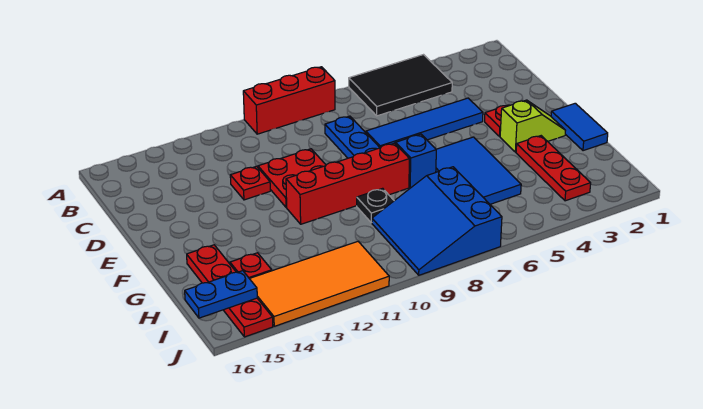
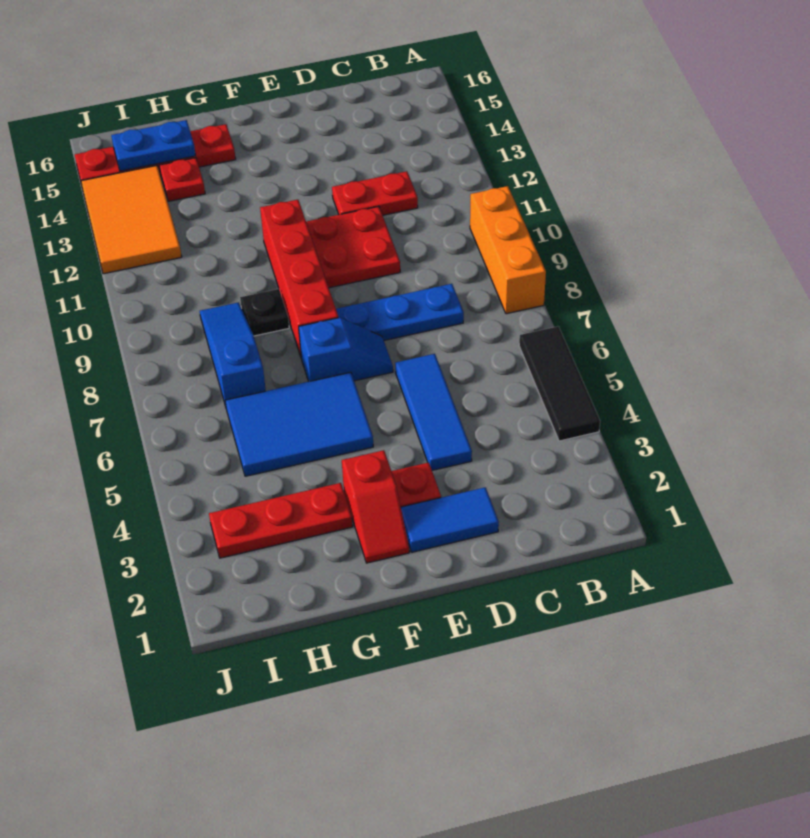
black 2x3 tile [349,55,452,116] -> black 1x3 tile [519,326,600,441]
red 1x3 brick [243,67,335,134] -> orange 1x3 brick [470,186,546,314]
blue 1x4 tile [366,98,483,148] -> blue 1x3 tile [395,354,472,470]
red 1x1 plate [230,166,270,200] -> red 1x2 plate [332,171,418,215]
blue 1x2 tile [551,103,608,151] -> blue 1x2 tile moved to [401,487,499,552]
lime 1x2 slope [500,100,566,152] -> red 1x2 slope [342,450,409,563]
blue 3x3 slope [372,167,502,275] -> blue 1x3 slope [200,302,266,406]
orange 2x4 tile [250,241,389,326] -> orange 2x3 tile [81,166,182,274]
blue 1x2 plate [185,271,257,318] -> blue 1x2 plate turned to [111,120,196,171]

